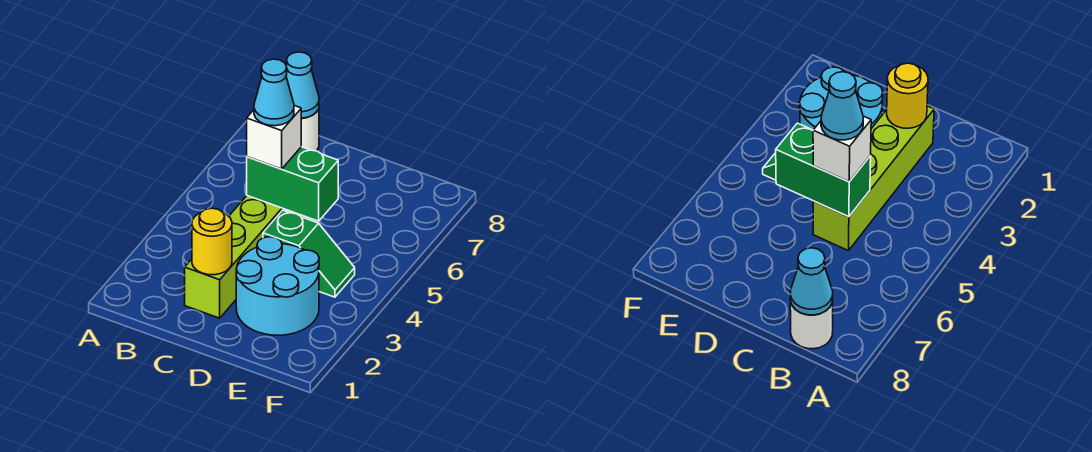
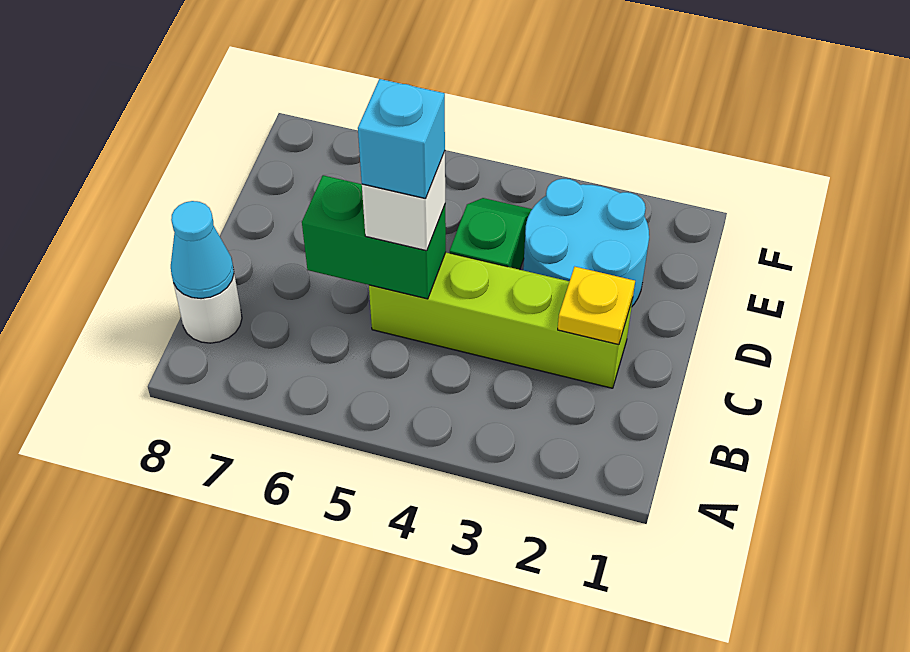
yellow 1x1 round brick [192,208,232,275] -> yellow 1x1 plate [558,267,635,345]
green 1x2 brick [247,147,338,221] -> green 1x2 brick turned to [302,175,446,299]
cyan 1x1 cone [254,59,294,126] -> cyan 1x1 brick [358,79,445,199]

